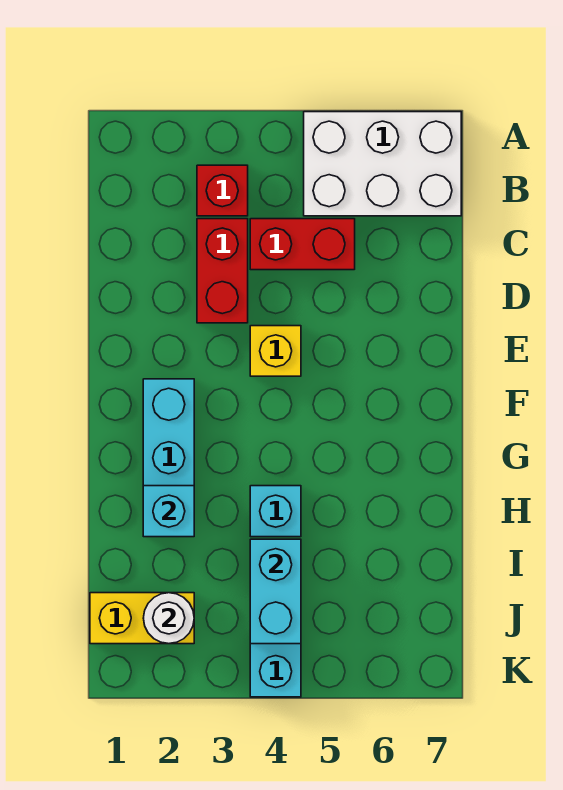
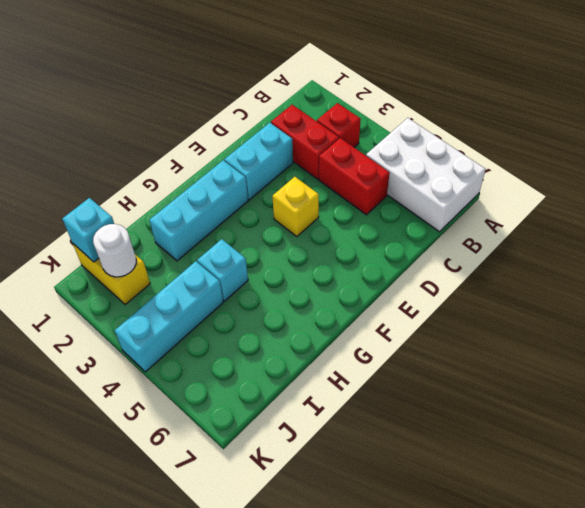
red 1x2 brick [197,219,248,323] -> red 1x2 brick turned to [271,105,339,179]
cyan 1x1 brick [143,486,194,537] -> cyan 1x1 brick moved to [62,198,114,262]
cyan 1x2 brick [250,539,301,644] -> cyan 1x2 brick moved to [224,123,293,200]

